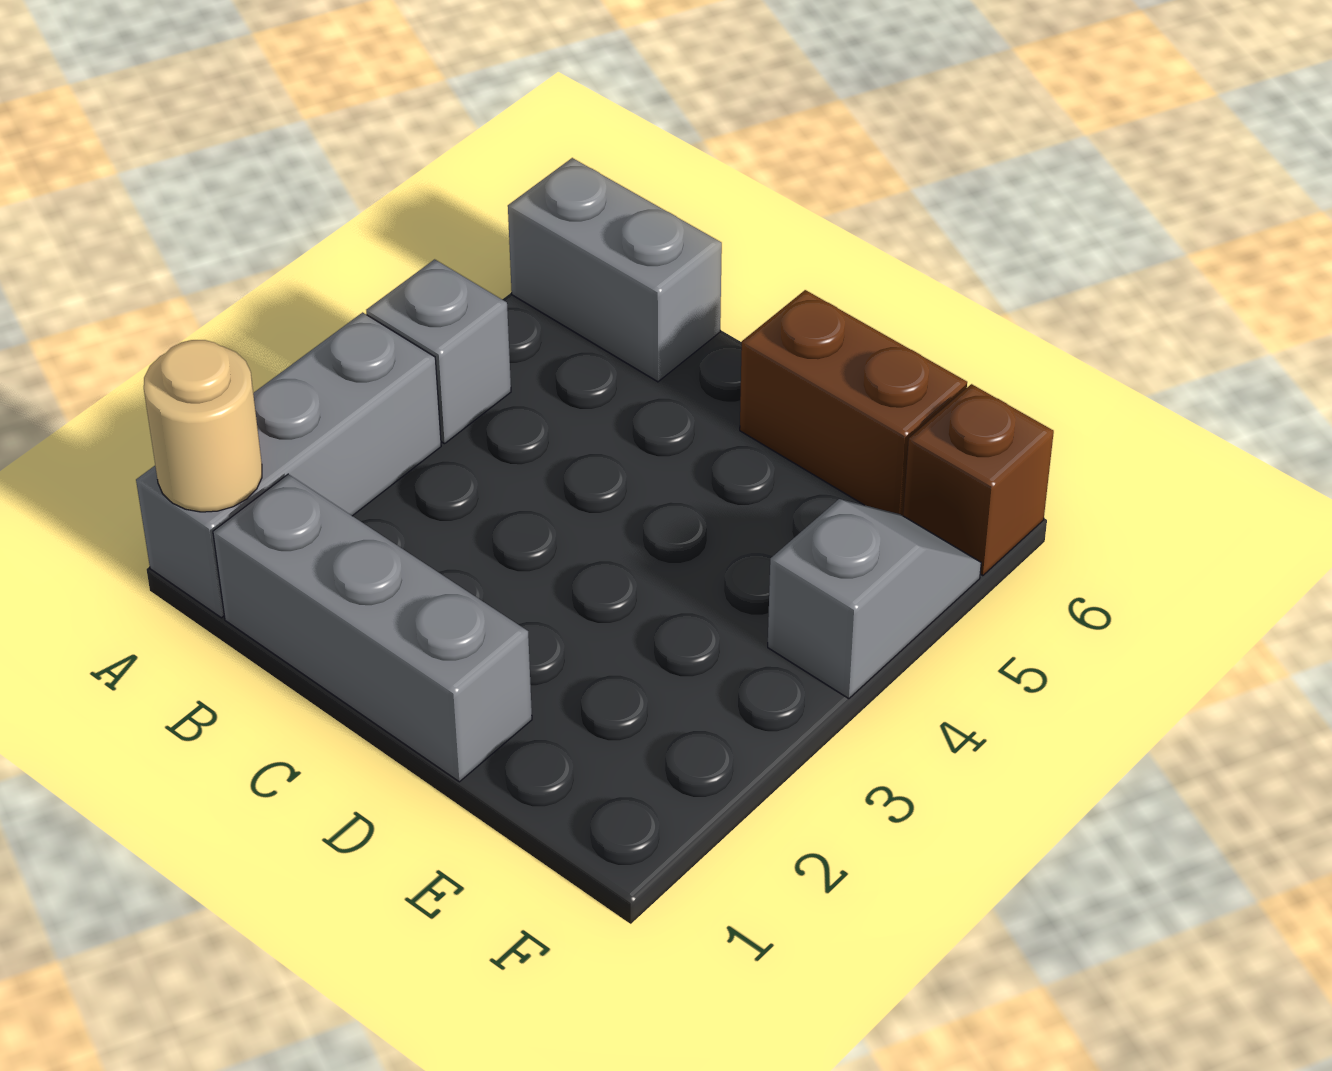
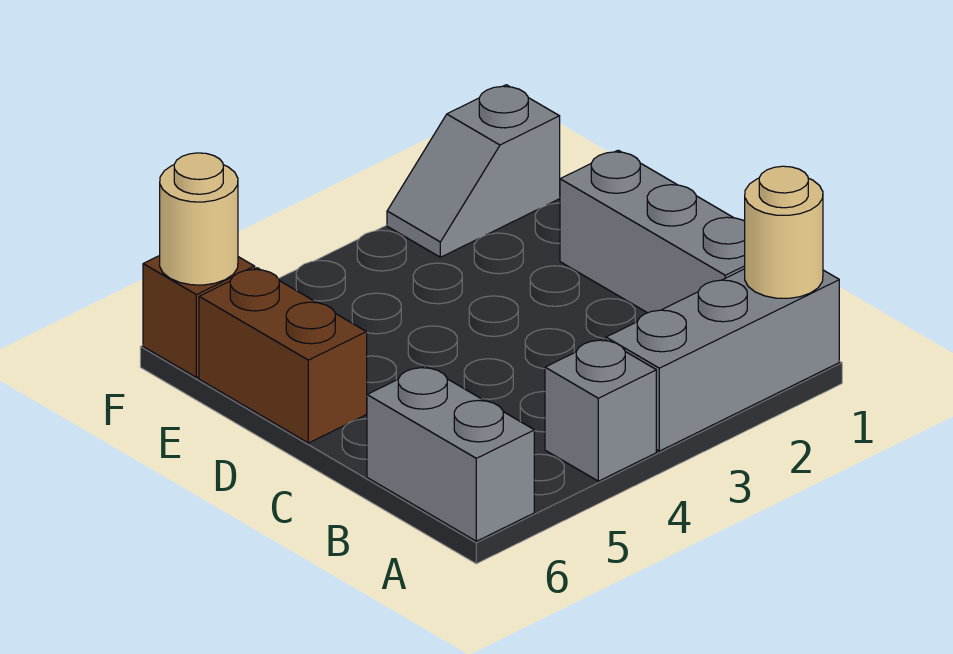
grey 1x2 slope [768,499,981,699] -> grey 1x2 slope moved to [387,85,560,257]
none -> tan 1x1 round brick [160,153,238,285]

